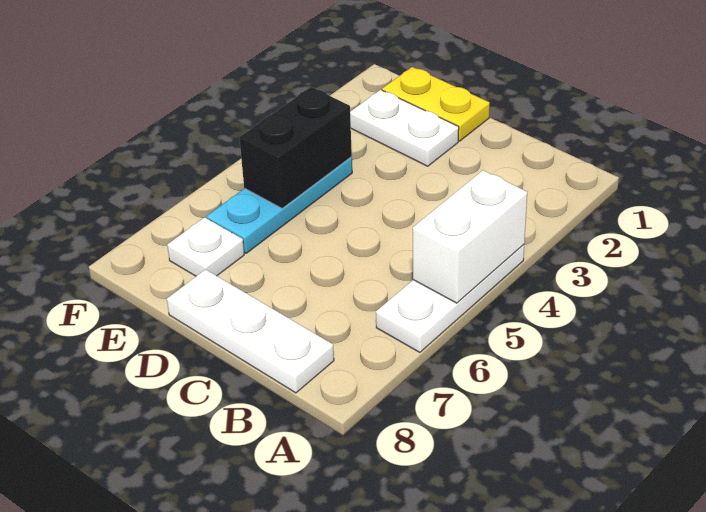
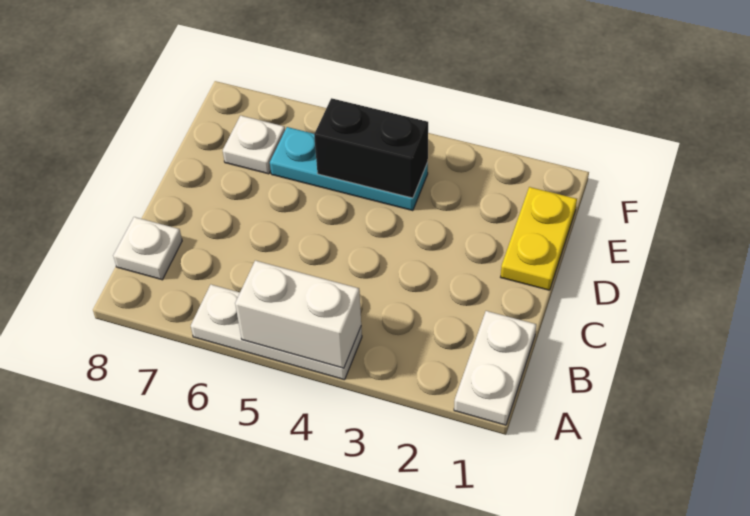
white 1x3 plate [167,269,334,393] -> white 1x1 plate [113,217,182,280]
white 1x2 plate [350,90,459,166] -> white 1x2 plate moved to [454,311,536,425]

